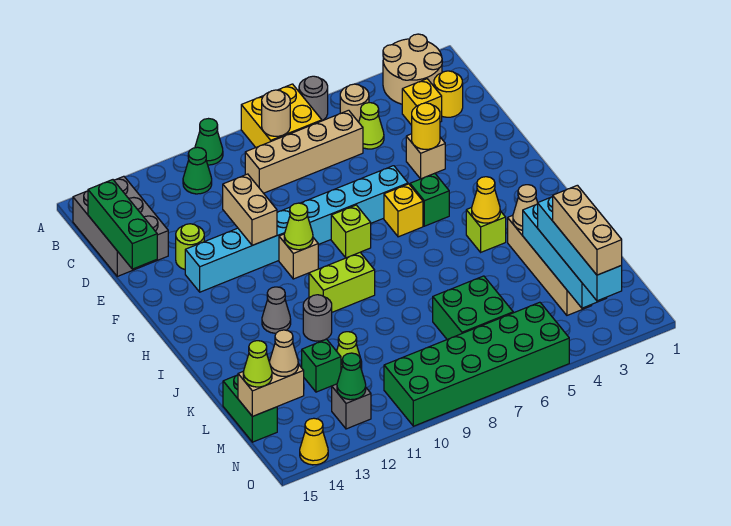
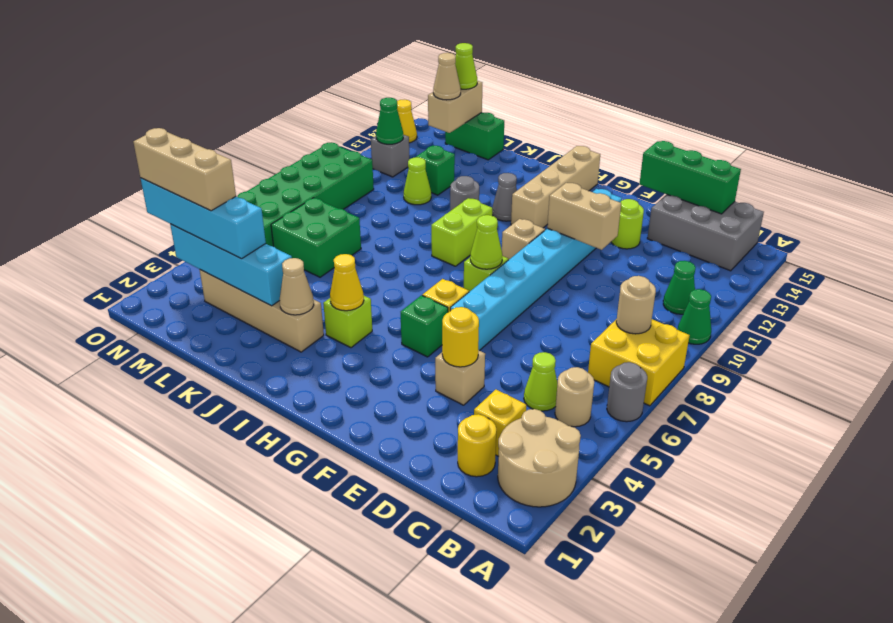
tan 1x4 brick [245,110,363,193] -> tan 1x4 brick moved to [511,146,600,228]
lime 1x1 cone [284,203,313,250] -> lime 1x1 cone moved to [470,215,502,269]

